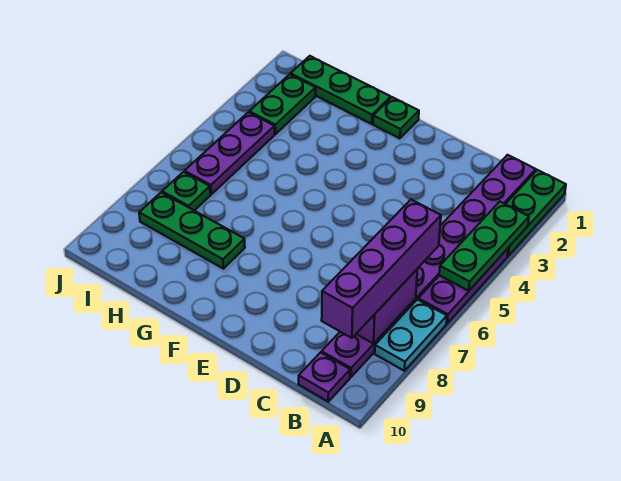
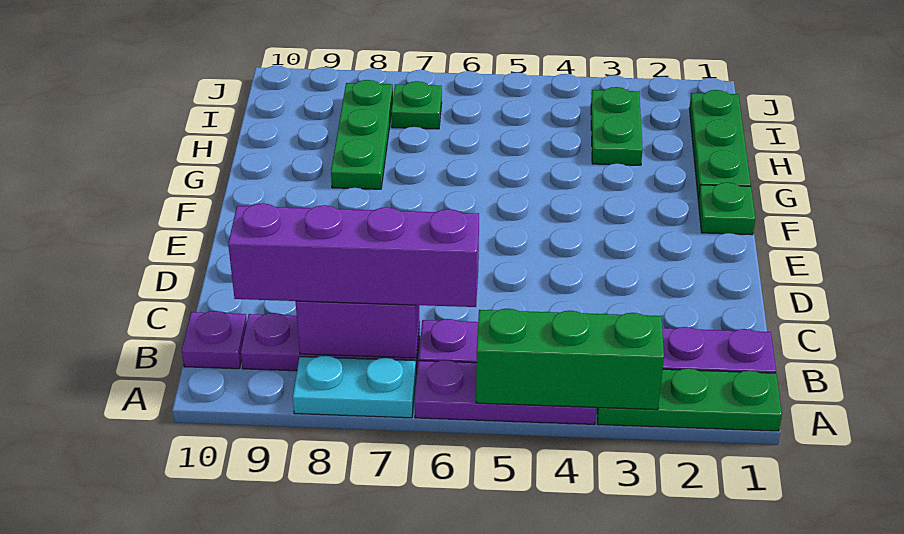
green 1x3 plate [439,202,529,291] -> green 1x3 brick [476,309,664,410]
green 1x2 plate [249,74,316,134] -> green 1x2 plate turned to [591,87,643,165]
purple 1x3 plate [185,112,275,194] -> none

